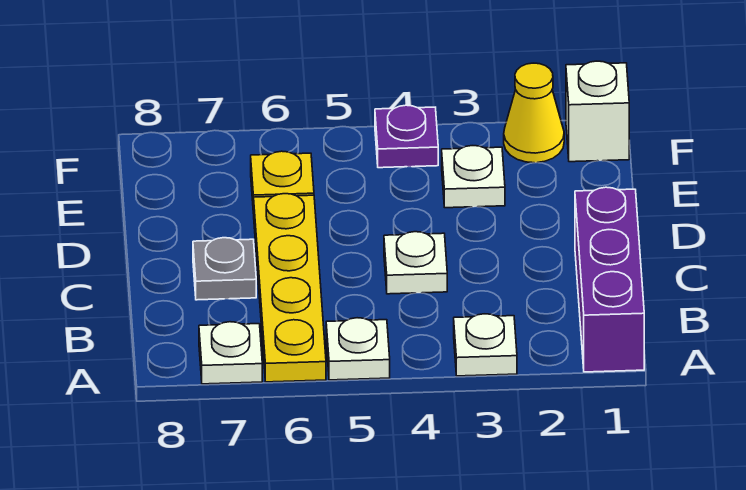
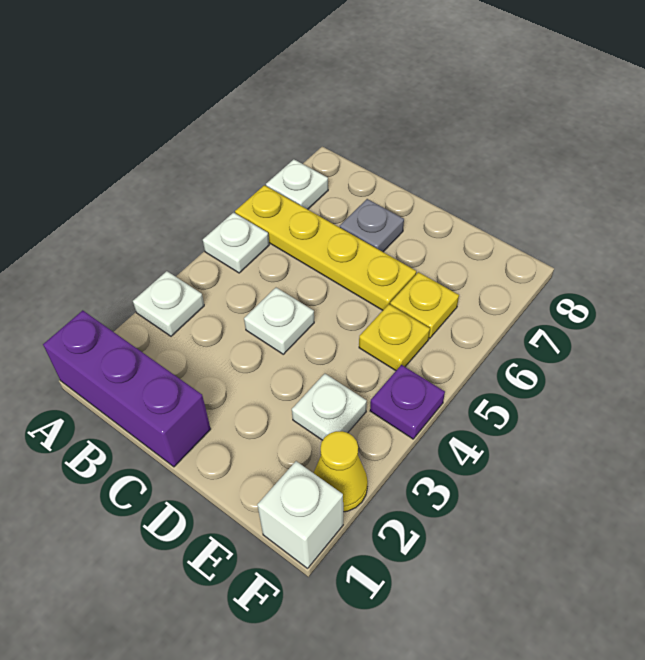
none -> yellow 1x1 plate [359,304,430,371]

